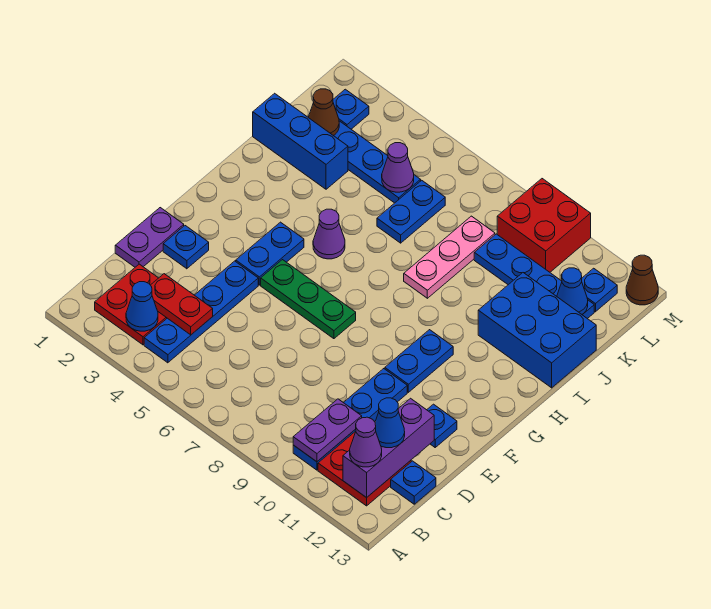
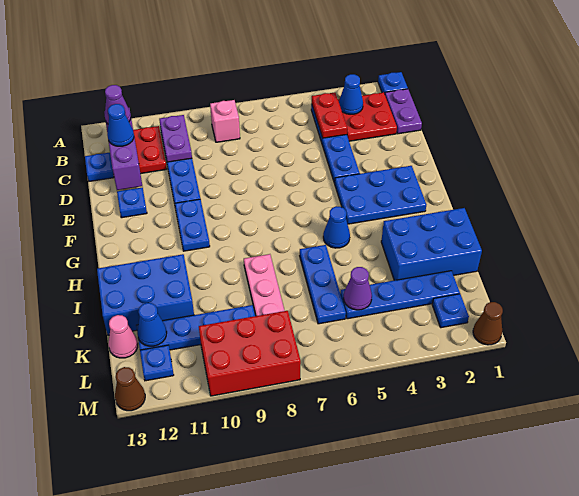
none -> pink 1x1 brick [210,100,240,142]
red 1x2 plate [151,274,213,335] -> red 1x2 plate turned to [312,92,347,138]
purple 1x2 plate [115,208,184,267] -> purple 1x2 plate moved to [385,89,422,134]
blue 1x1 plate [163,226,209,269] -> blue 1x1 plate moved to [378,72,408,93]
blue 1x2 plate [236,222,304,285] -> blue 2x3 plate [335,166,426,224]
green 1x3 plate [261,260,356,339] -> none
purple 1x1 cone [313,209,345,259] -> blue 1x1 cone [323,206,350,248]
blue 1x3 brick [253,93,348,189] -> blue 2x3 brick [381,208,482,280]
blue 1x2 plate [377,180,445,243] -> blue 1x3 plate [300,245,346,324]
brown 1x1 cone [308,89,339,136] -> brown 1x1 cone moved to [473,302,503,345]
none -> pink 1x1 cone [108,315,138,358]
red 2x2 brick [497,179,591,272] -> red 2x3 brick [199,311,301,396]

